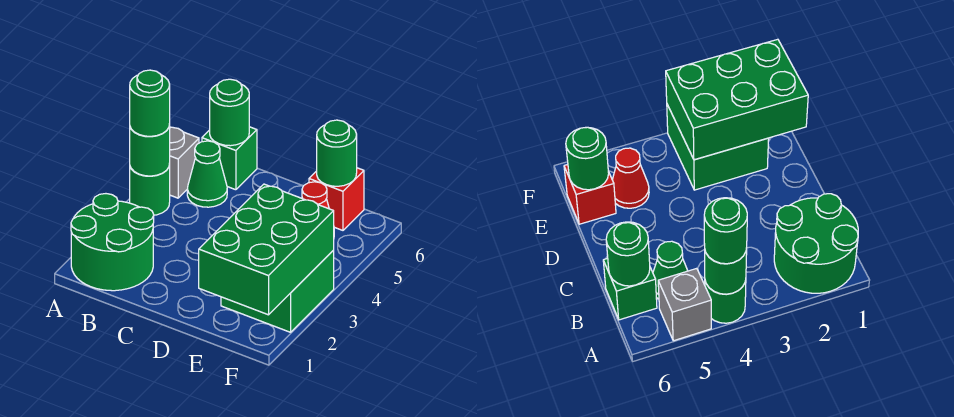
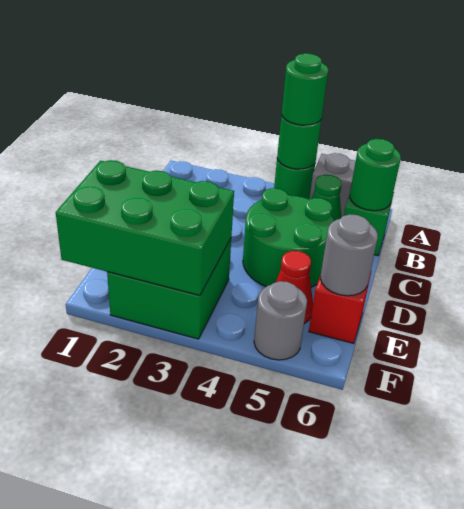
green 2x2 round brick [71,194,154,291] -> green 2x2 round brick moved to [243,188,334,287]
green 1x1 round brick [317,120,357,186] -> grey 1x1 round brick [320,214,378,296]
none -> grey 1x1 round brick [254,281,307,360]

